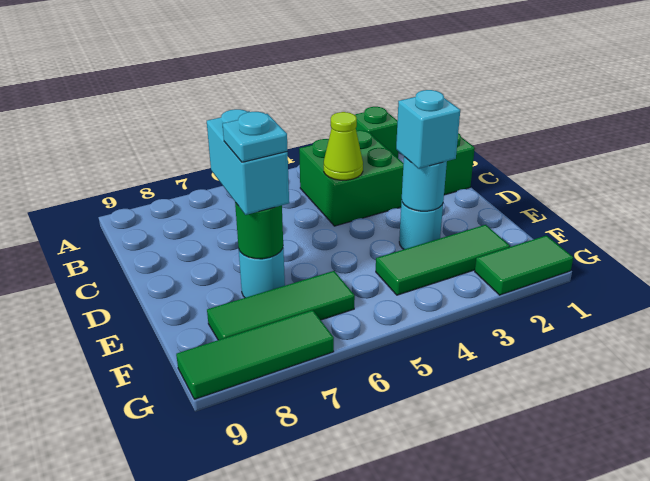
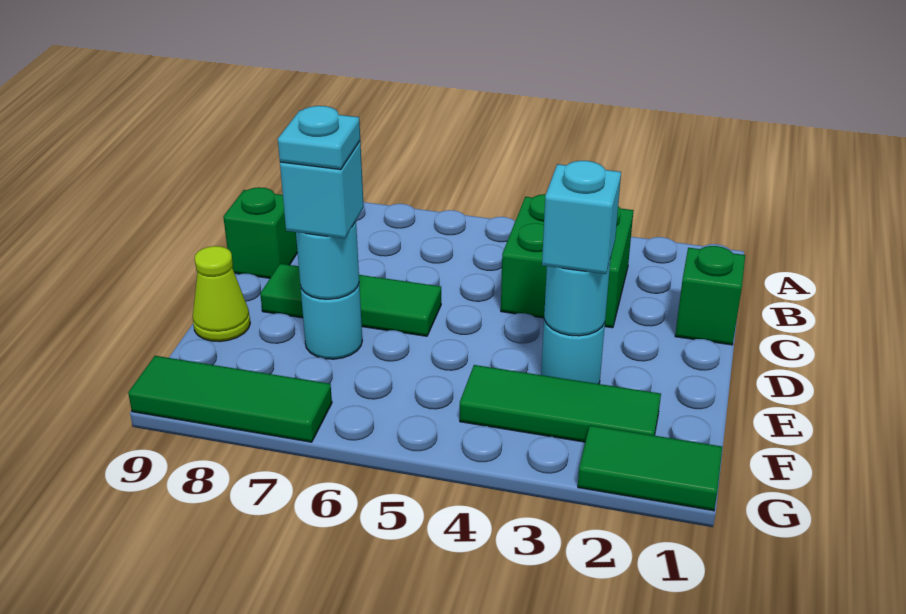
green 1x1 brick [355,107,398,158] -> green 1x1 brick moved to [223,187,298,278]
lime 1x1 cone [324,112,363,180] -> lime 1x1 cone moved to [193,246,250,342]
cyan 1x2 brick [207,109,289,215] -> cyan 1x1 brick [280,141,364,239]
green 1x1 round brick [235,202,283,259] -> cyan 1x1 round brick [296,221,359,299]
green 1x3 tile [207,271,355,340] -> green 1x3 tile moved to [260,264,441,336]

